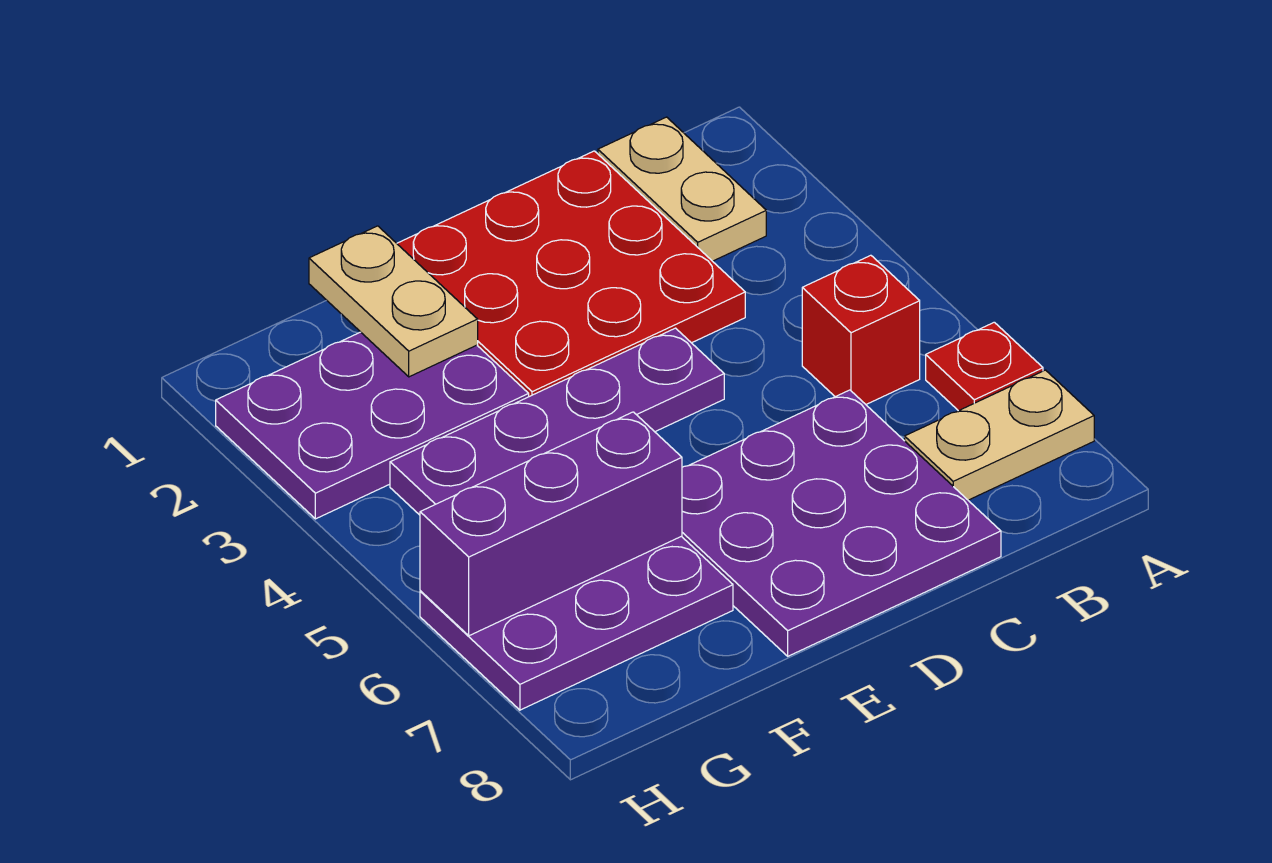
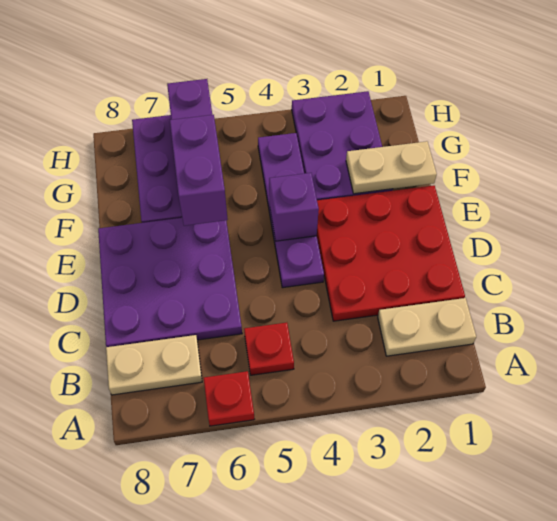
tan 1x2 plate [905,370,1094,500] -> tan 1x2 plate turned to [106,335,202,395]
red 1x1 brick [802,255,920,404] -> red 1x1 plate [244,323,294,375]
none -> purple 1x1 brick [269,173,319,241]
none -> purple 1x2 brick [170,115,228,226]

